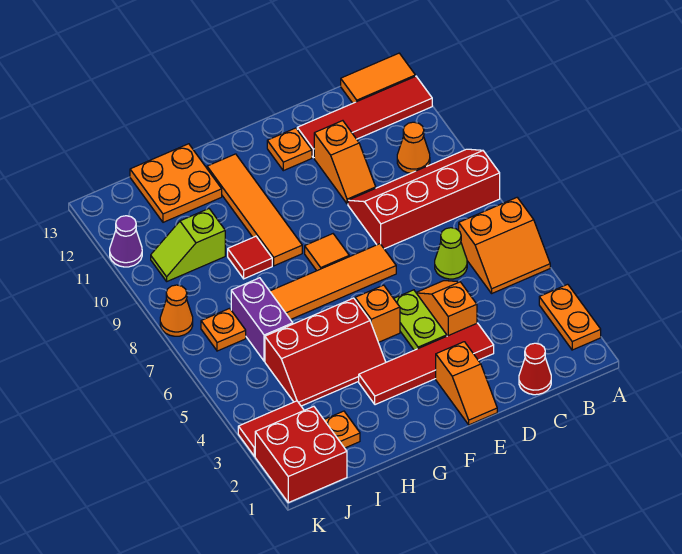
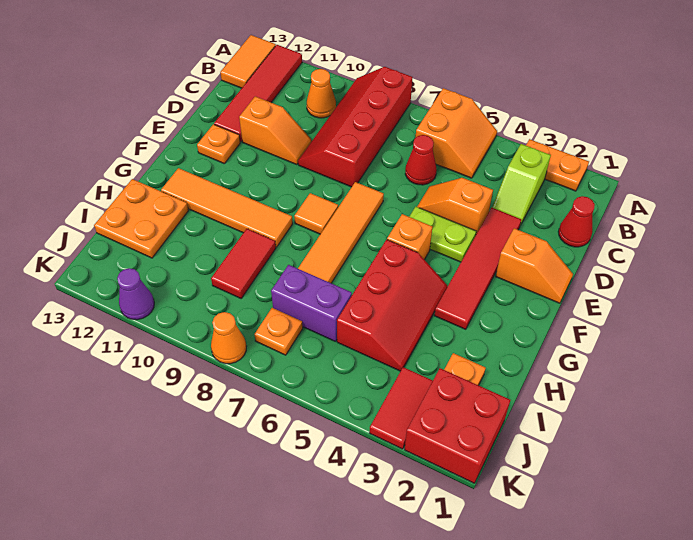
lime 1x1 cone [435,228,467,279] -> red 1x1 cone [405,135,437,185]
red 1x1 tile [228,236,272,279] -> red 1x2 tile [211,229,276,298]
lime 1x2 slope [151,209,225,281] -> lime 1x2 slope moved to [492,144,551,225]

